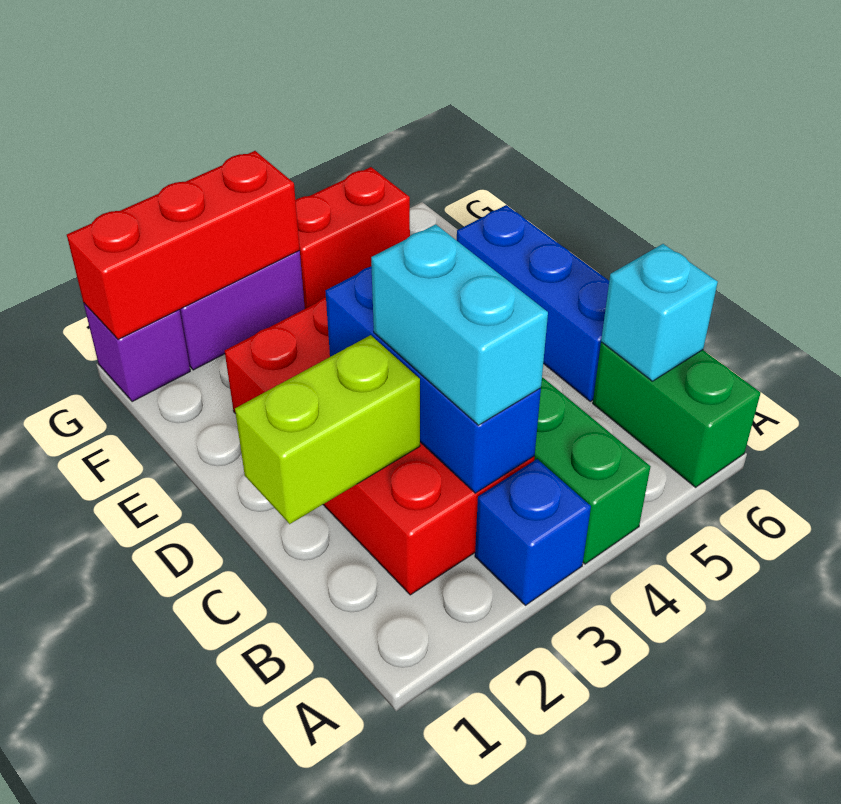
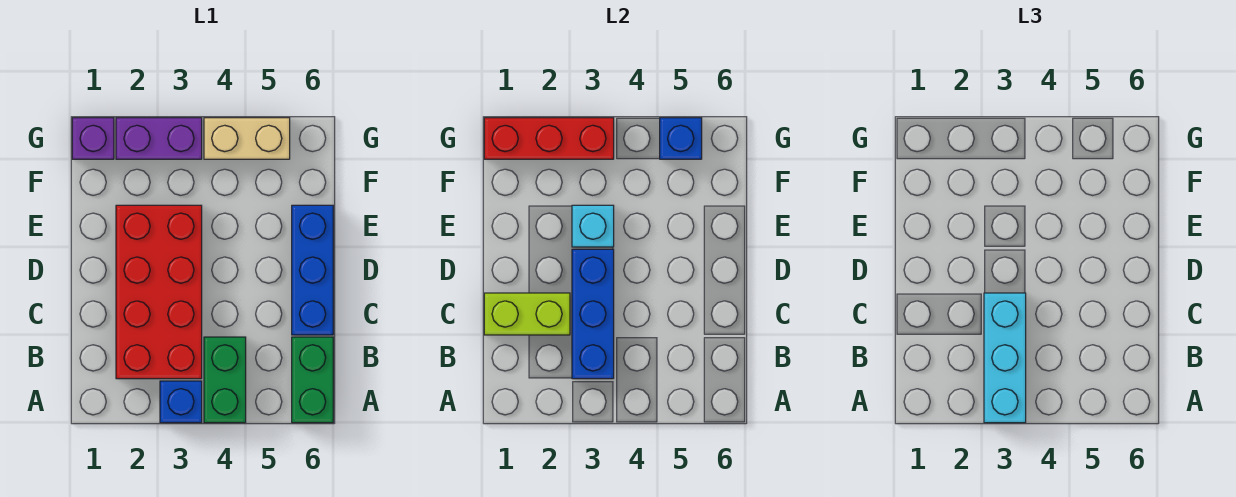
cyan 1x2 brick [371,224,548,425] -> cyan 1x3 brick [984,293,1026,423]
cyan 1x1 brick [601,244,718,381] -> cyan 1x1 brick moved to [572,205,614,247]
red 1x2 brick [296,167,410,309] -> tan 1x2 brick [204,118,290,159]
none -> blue 1x1 brick [660,118,702,159]

